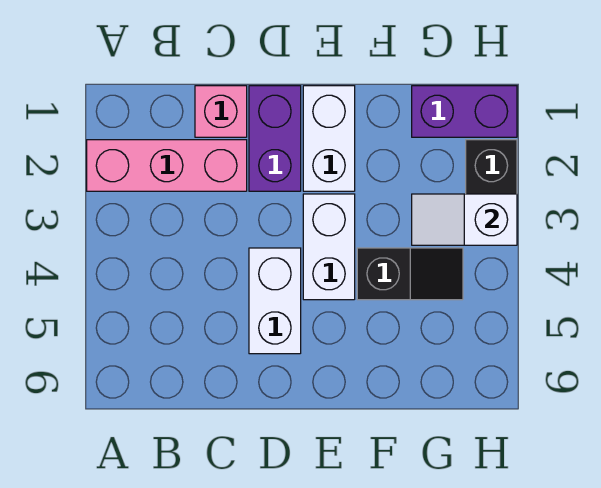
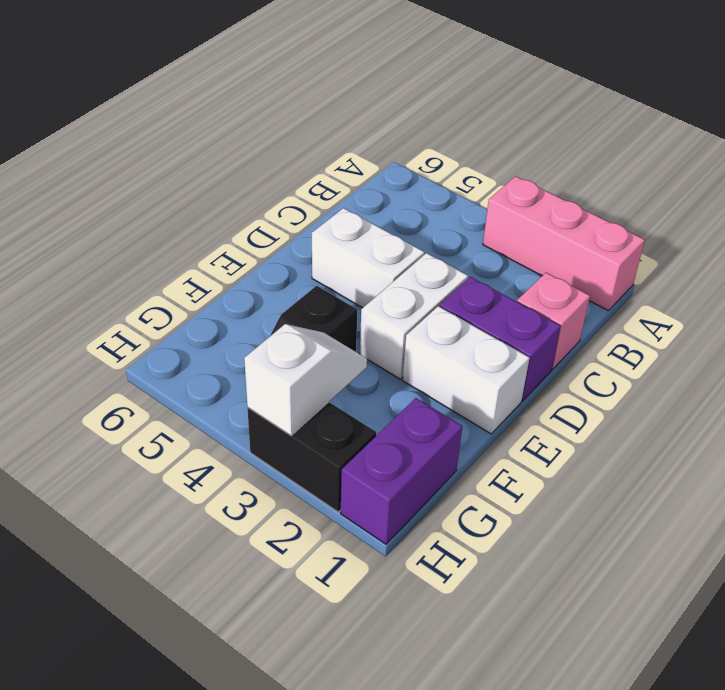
pink 1x3 brick [87,140,247,191] -> pink 1x3 brick turned to [483,176,645,311]
white 1x2 brick [303,194,355,300] -> white 1x2 brick turned to [360,253,468,379]

